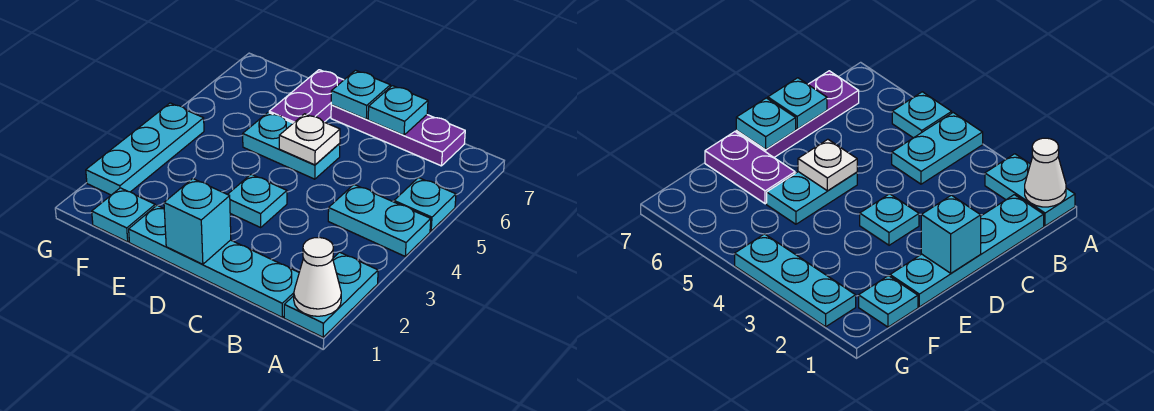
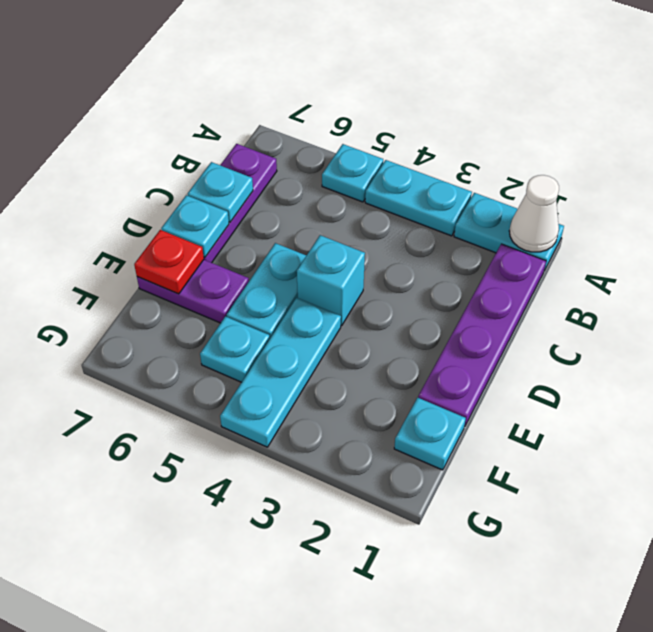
cyan 1x2 plate [328,185,431,256] -> cyan 1x2 plate turned to [365,160,472,236]
cyan 1x4 plate [129,205,299,317] -> purple 1x4 plate [418,244,546,427]
cyan 1x1 brick [164,179,231,264] -> cyan 1x1 brick moved to [297,235,365,326]
cyan 1x1 plate [228,174,287,227] -> cyan 1x1 plate moved to [200,316,270,382]
white 1x1 plate [279,114,340,165] -> none
none -> red 1x1 plate [134,230,204,294]
cyan 1x3 plate [86,103,204,195] -> cyan 1x3 plate turned to [220,298,341,447]

